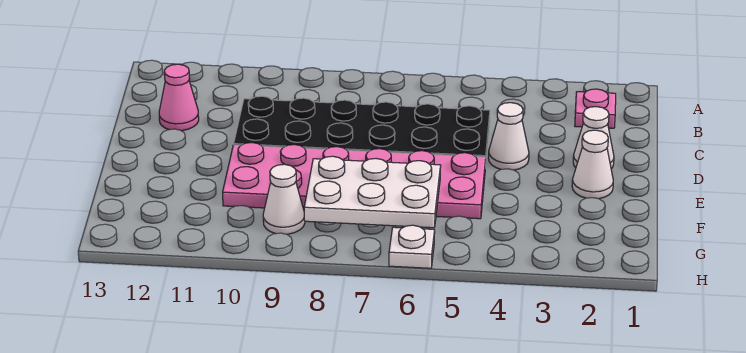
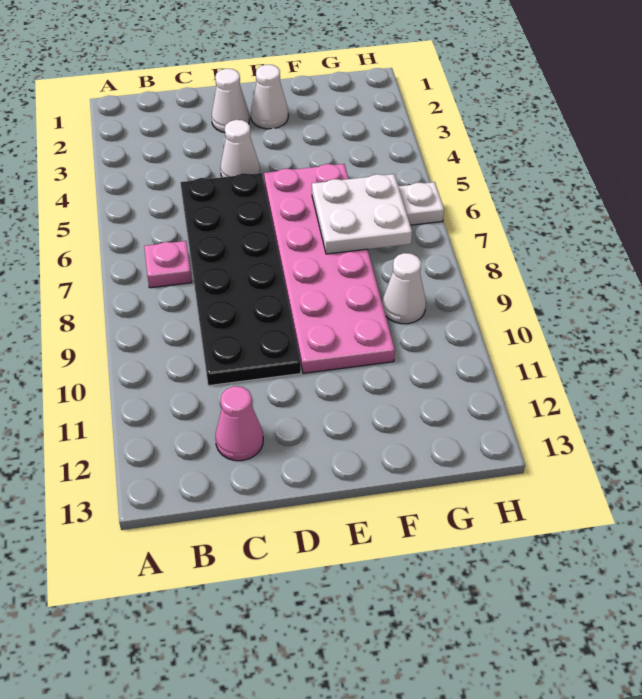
pink 1x1 plate [575,89,616,128] -> pink 1x1 plate moved to [144,241,192,288]
white 2x3 plate [304,156,441,228] -> white 2x2 plate [312,174,412,254]

